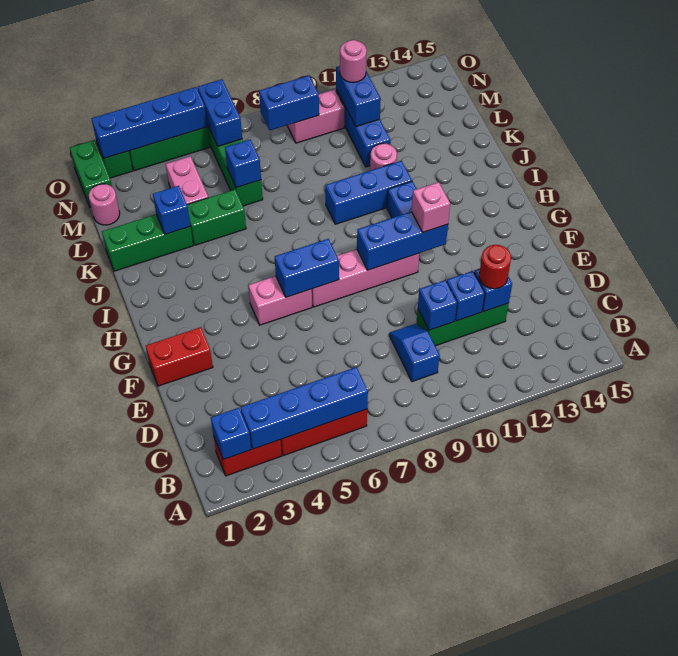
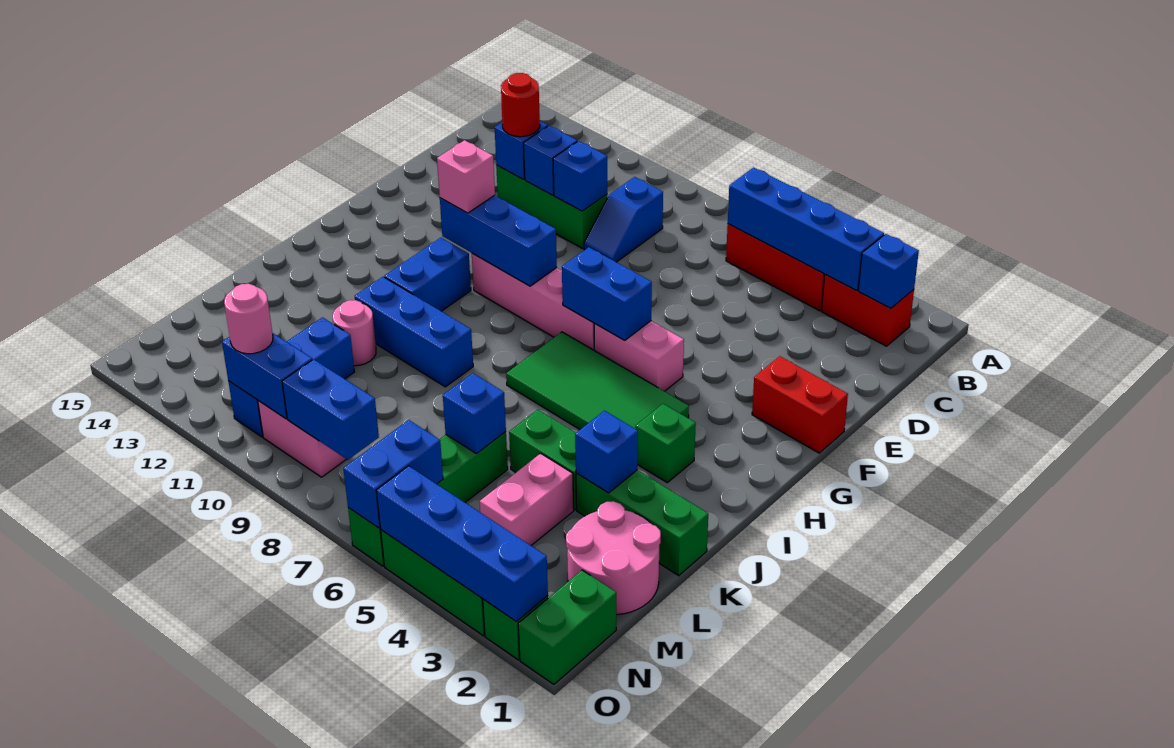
none -> green 2x4 tile [506,332,689,429]
none -> green 1x1 brick [636,404,696,483]
pink 1x1 round brick [89,184,120,225] -> pink 2x2 round brick [566,501,661,615]
blue 1x2 brick [336,66,381,127] -> blue 1x2 brick turned to [222,333,312,419]

